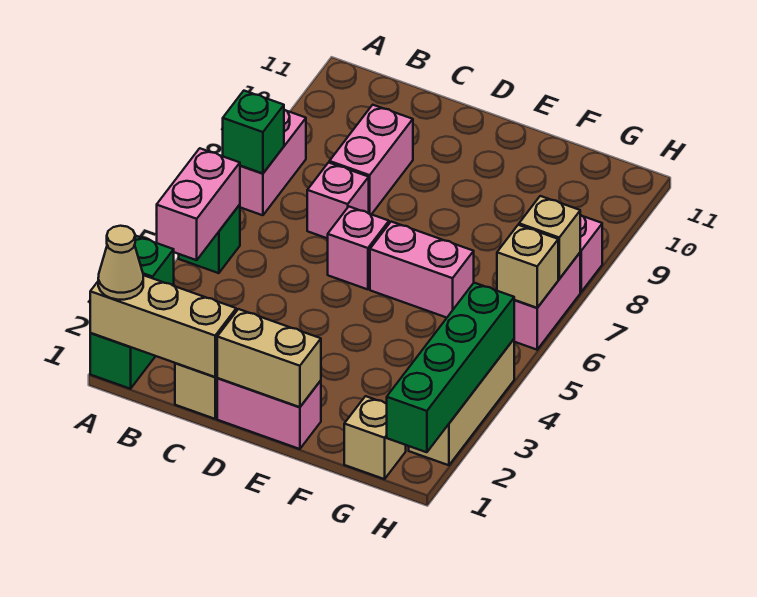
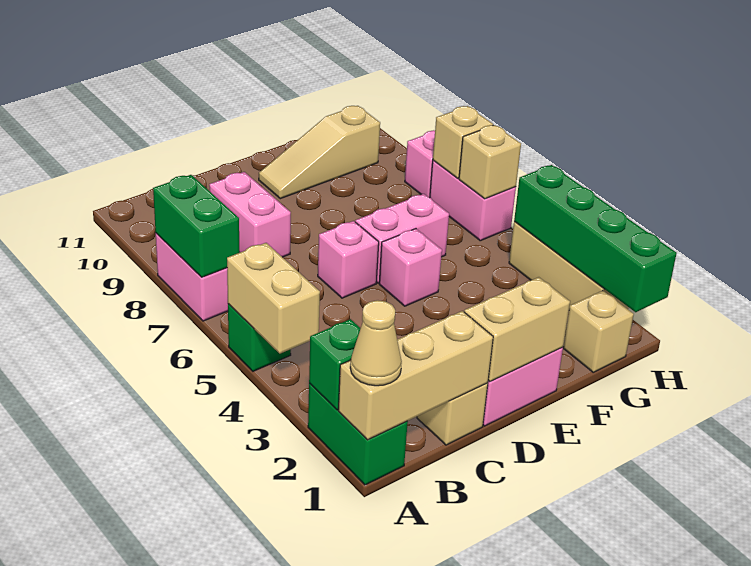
pink 1x2 brick [157,148,240,260] -> tan 1x2 brick [227,243,320,353]
green 1x1 brick [223,91,284,173] -> green 1x2 brick [153,175,239,277]
pink 1x1 brick [307,163,369,238] -> pink 1x1 brick moved to [379,229,442,306]
none -> tan 1x3 slope [259,106,380,199]

